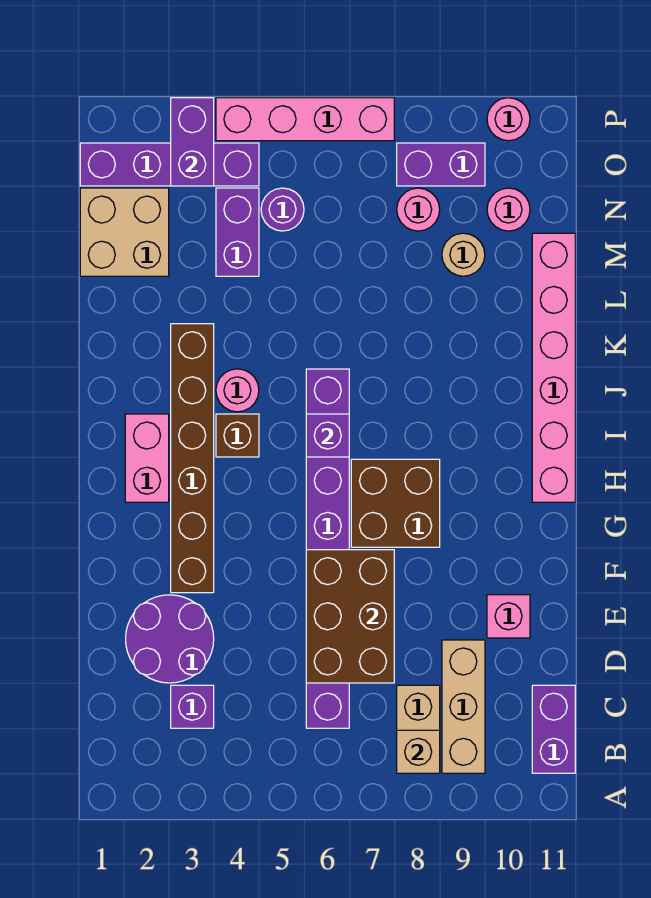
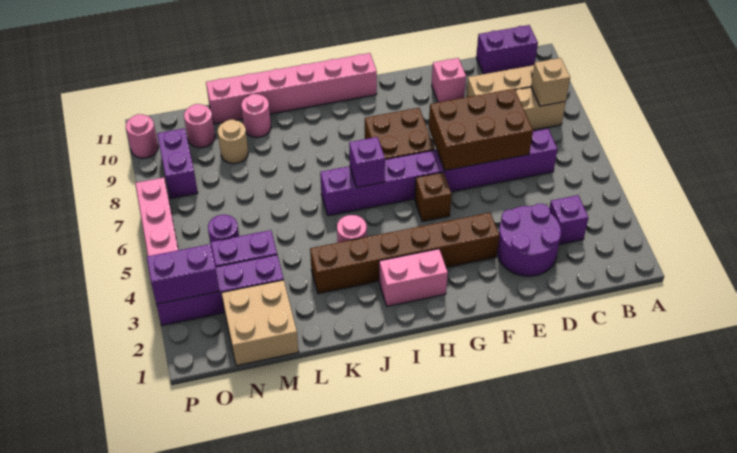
brown 1x1 brick [216,414,259,457] -> brown 1x1 brick moved to [415,172,452,222]
pink 1x1 round brick [397,188,440,231] -> pink 1x1 round brick moved to [241,94,271,137]
purple 1x4 brick [80,143,259,186] -> purple 1x4 brick turned to [156,255,284,325]

